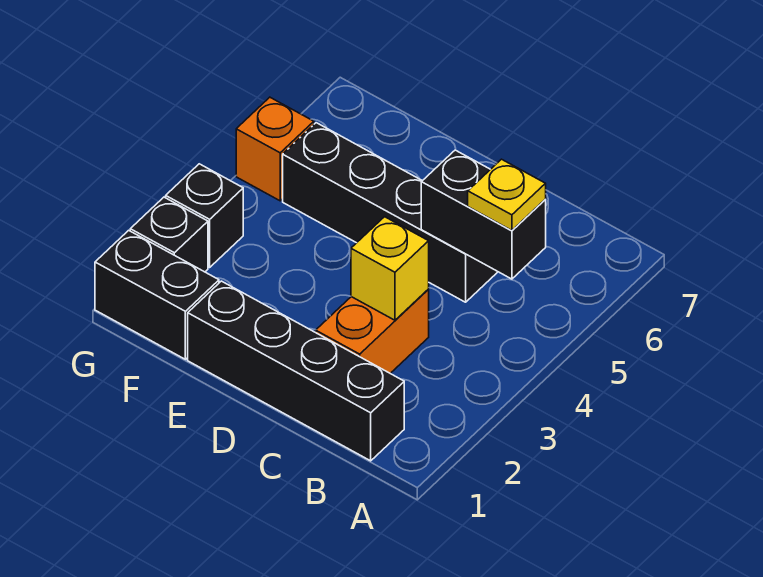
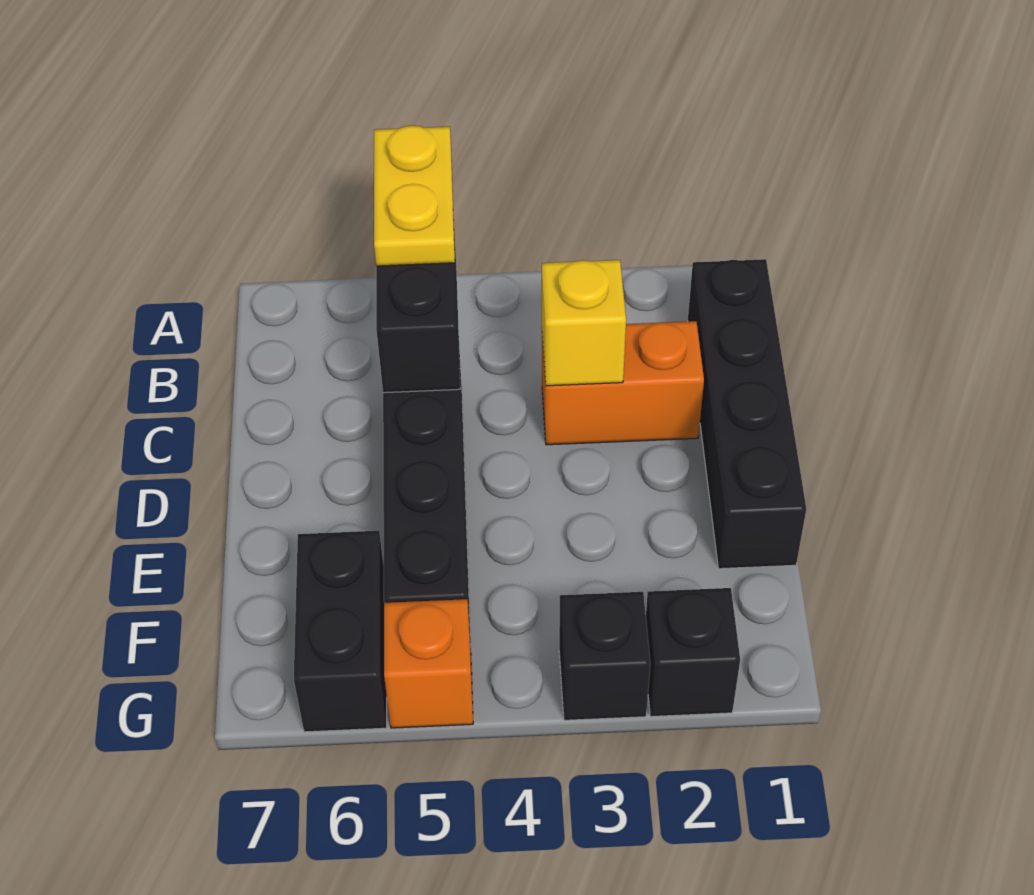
yellow 1x1 plate [468,159,546,230] -> yellow 1x2 plate [374,126,455,266]
black 1x2 brick [95,230,219,359] -> black 1x2 brick moved to [294,531,387,732]

